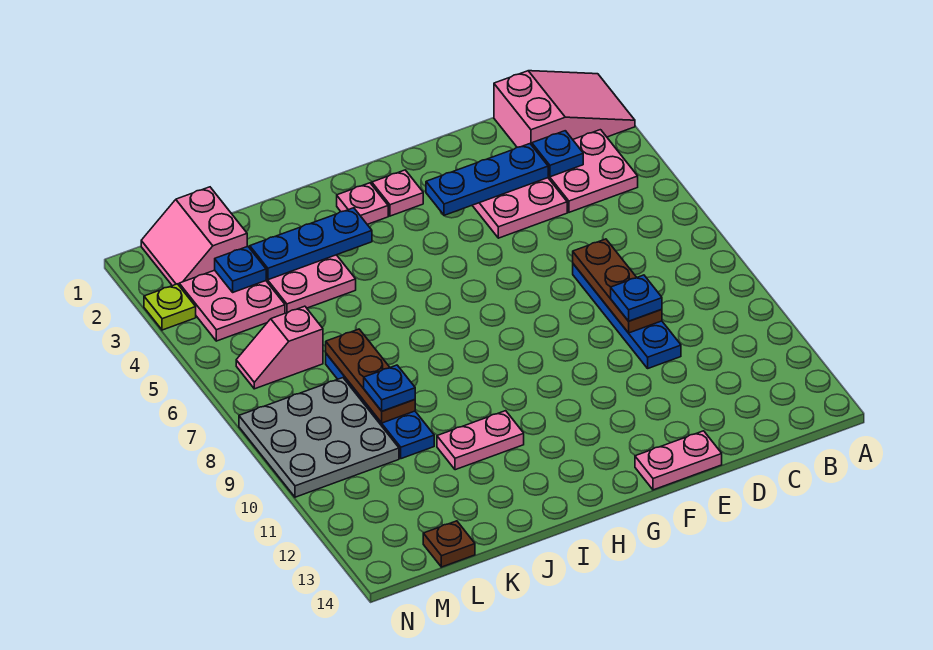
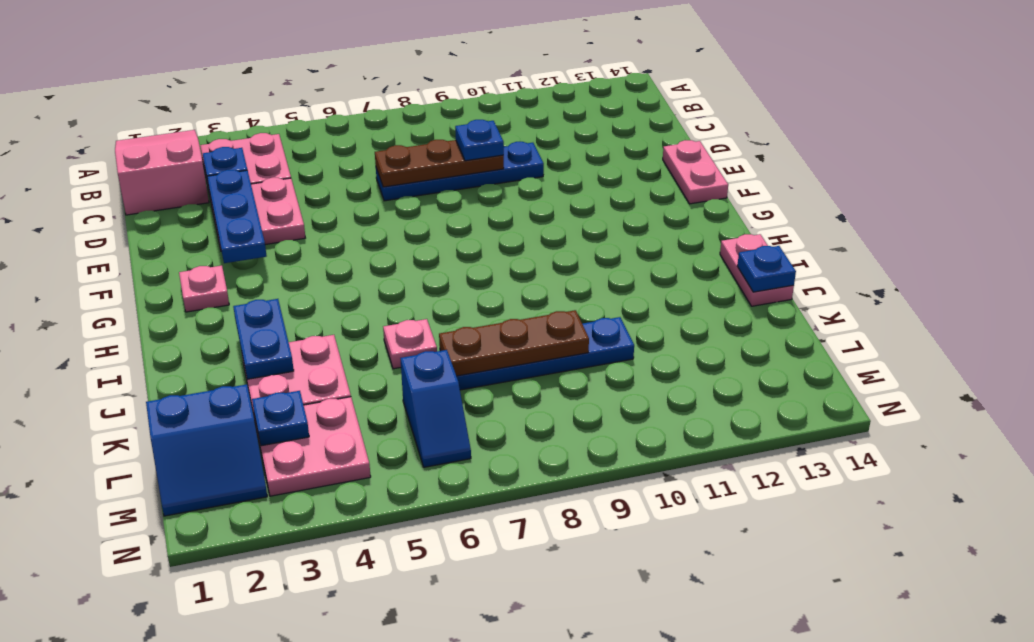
pink 1x1 plate [337,183,388,224] -> pink 1x1 plate moved to [383,319,437,369]
blue 1x3 plate [250,208,372,280] -> blue 1x2 plate [233,299,294,379]
pink 1x2 plate [437,411,524,470] -> pink 1x2 plate moved to [720,234,794,306]
blue 1x1 plate [364,365,415,411] -> blue 1x1 plate moved to [737,246,796,292]
pink 2x2 slope [141,187,247,286] -> blue 2x2 slope [146,384,267,516]
pink 1x2 slope [236,306,323,389] -> blue 1x2 slope [400,350,471,467]
grey 3x3 plate [239,378,399,497] -> none
brown 1x1 plate [423,521,475,567] -> none
lime 1x1 plate [144,284,196,330] -> none

